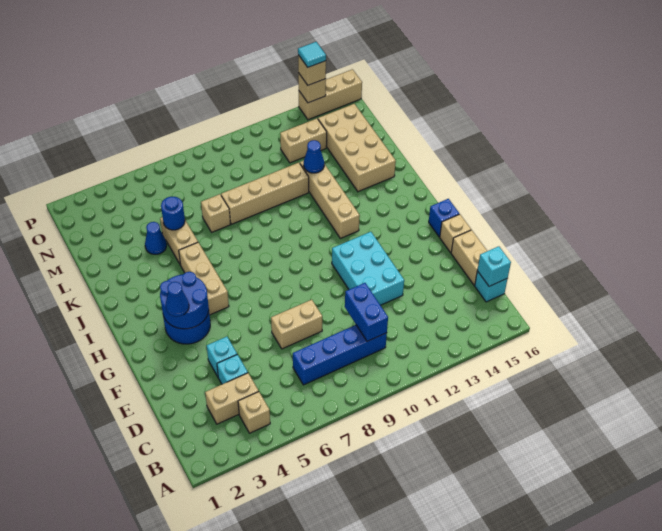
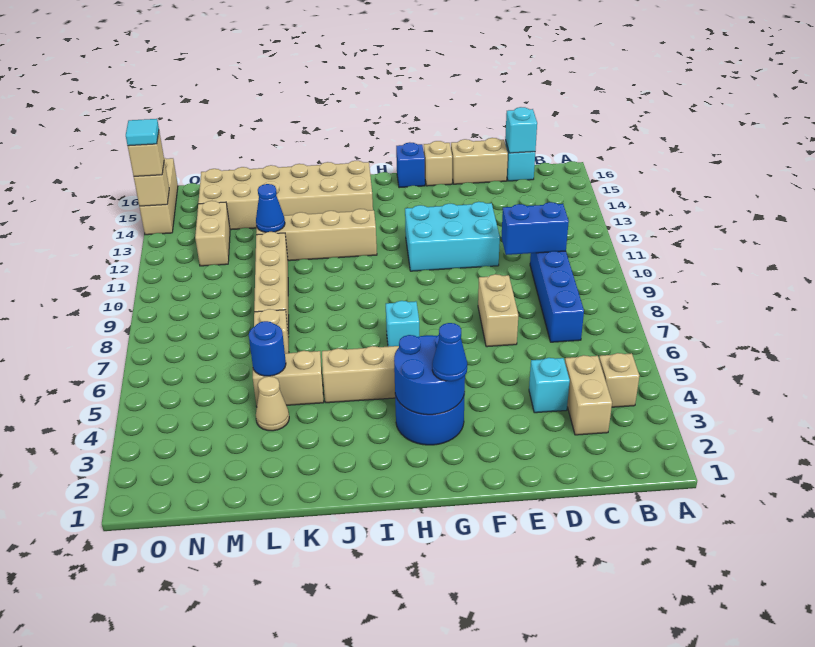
cyan 1x1 brick [206,337,237,377] -> cyan 1x1 brick moved to [386,301,419,347]
tan 2x4 brick [318,104,396,192] -> tan 2x6 brick [198,161,373,230]
blue 1x1 cone [145,222,167,254] -> tan 1x1 cone [256,376,289,431]

